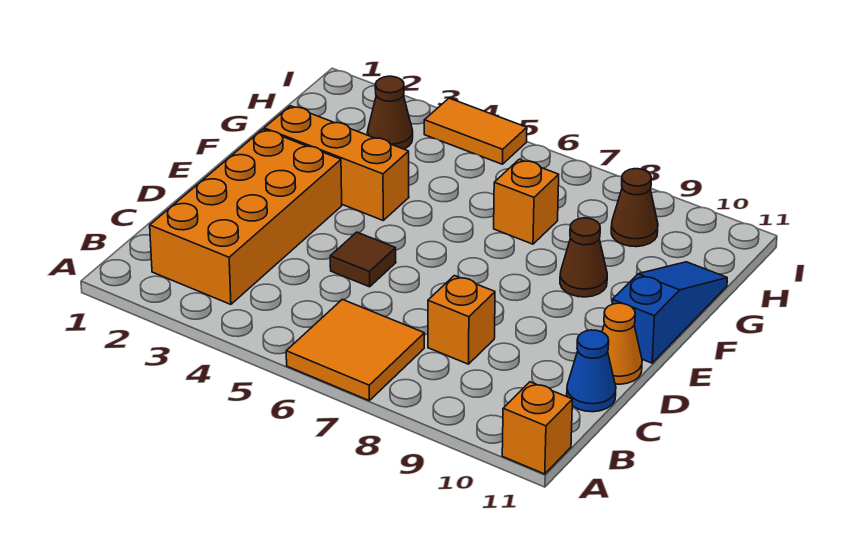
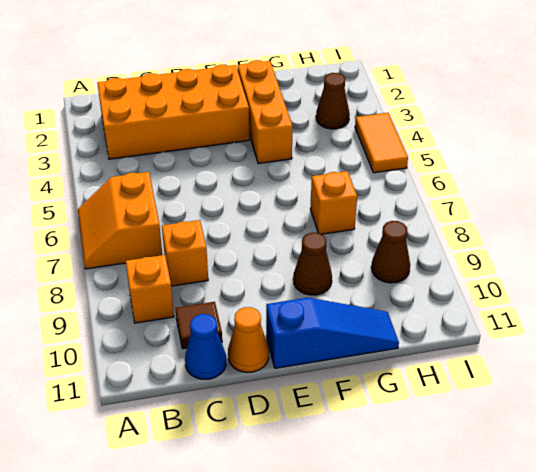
orange 2x2 tile [286,299,424,400] -> orange 2x2 slope [78,172,162,269]
orange 1x1 brick [502,382,572,474] -> orange 1x1 brick moved to [126,255,174,323]
brown 1x1 tile [330,232,396,287] -> brown 1x1 tile moved to [175,302,222,349]

